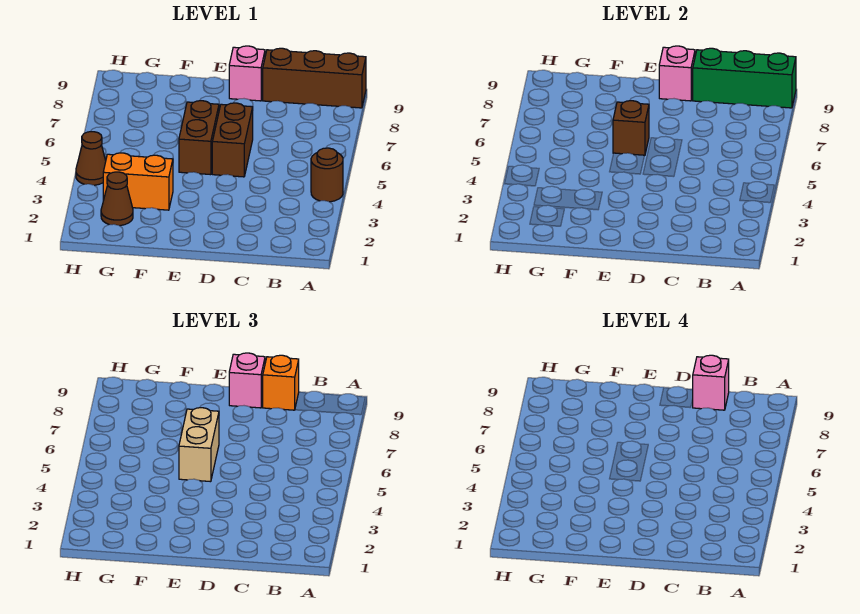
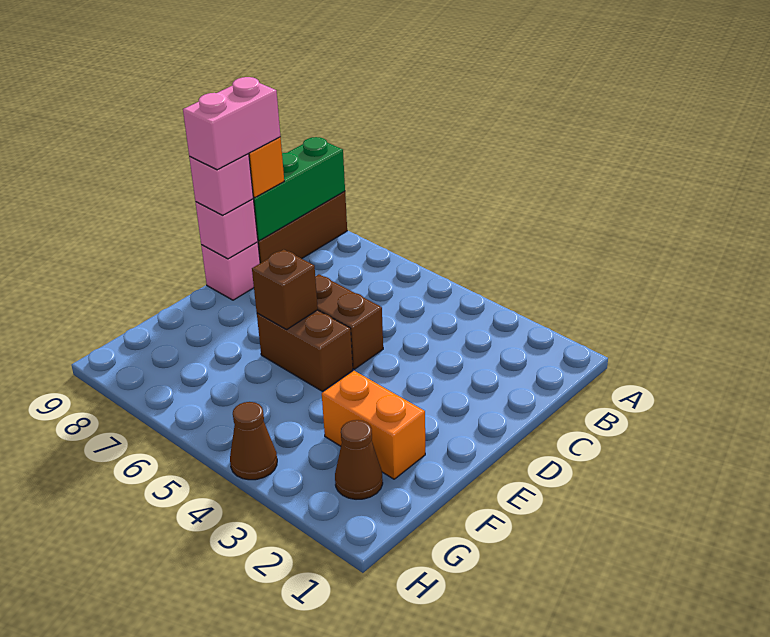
brown 1x1 round brick [311,148,343,202] -> none
pink 1x1 brick [692,355,729,410] -> pink 1x2 brick [183,77,280,170]
tan 1x2 brick [179,408,219,482] -> none
orange 1x2 brick [103,153,173,210] -> orange 1x2 brick turned to [322,371,425,479]

